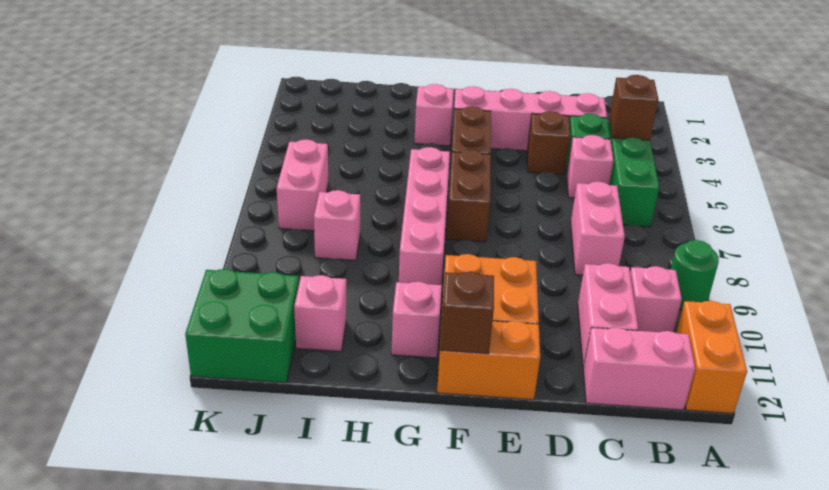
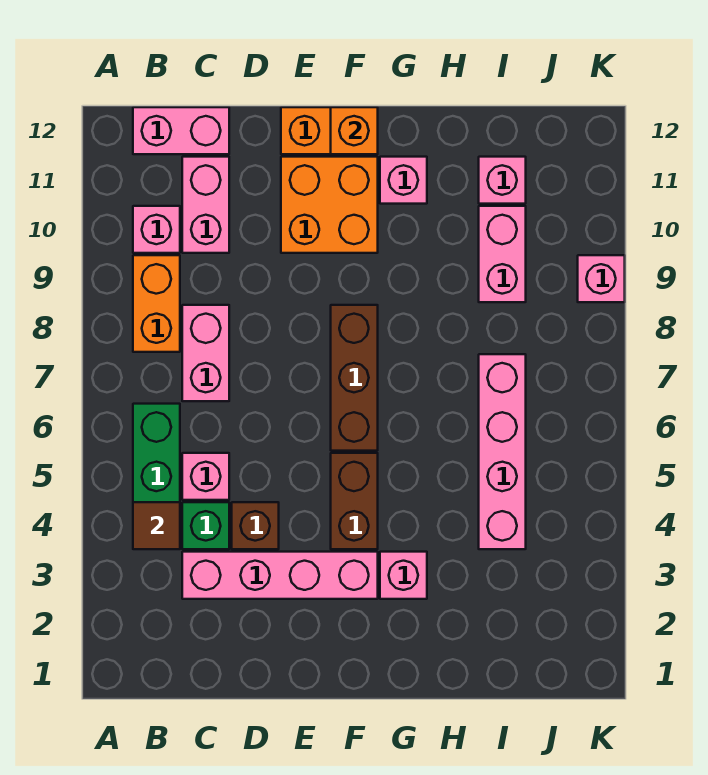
green 1x1 round brick [671,240,719,310] -> none
orange 1x2 brick [676,301,747,413] -> orange 1x2 brick moved to [133,255,180,352]
brown 1x1 brick [609,75,659,140] -> brown 1x1 tile [133,502,180,549]
brown 1x2 brick [446,150,491,242] -> brown 1x3 brick [331,305,378,451]
brown 1x1 brick [440,272,494,354] -> orange 1x1 brick [331,107,378,154]
pink 1x4 brick [399,147,450,285] -> pink 1x4 brick moved to [479,354,526,549]
pink 1x1 brick [314,190,360,260] -> pink 1x1 brick moved to [578,255,625,302]
pink 1x2 brick [277,139,328,231] -> pink 1x2 brick moved to [479,206,526,302]
green 2x2 brick [185,269,299,383] -> none

